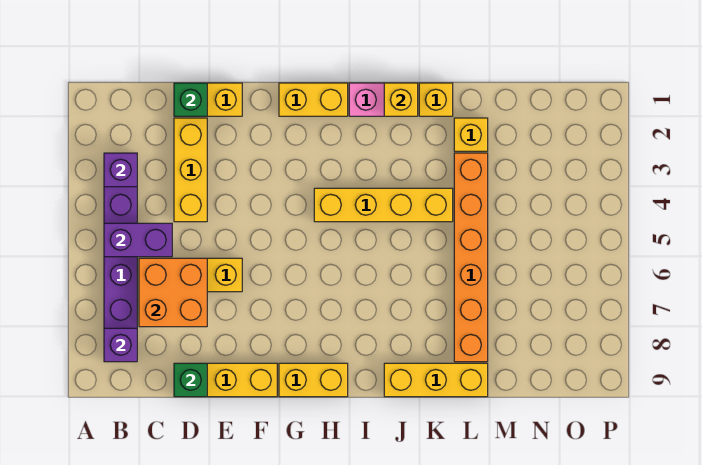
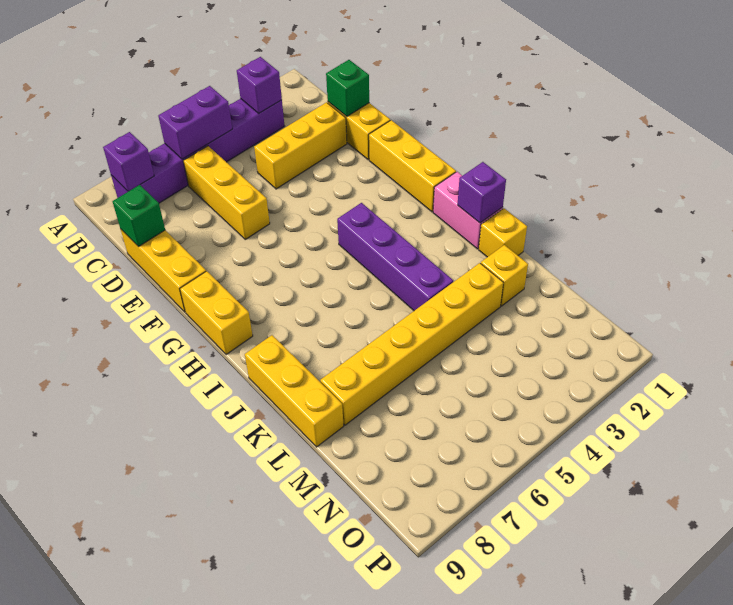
purple 1x2 brick [104,223,172,257] -> purple 1x2 brick turned to [158,86,232,159]
orange 2x2 brick [139,258,207,327] -> none
yellow 1x2 brick [279,83,348,116] -> yellow 1x3 brick [369,120,456,212]
yellow 1x4 brick [314,188,453,222] -> purple 1x4 brick [337,203,453,311]
yellow 1x1 brick [384,83,418,116] -> purple 1x1 brick [458,162,506,223]
orange 1x6 brick [454,153,488,362] -> yellow 1x6 brick [320,263,503,425]

